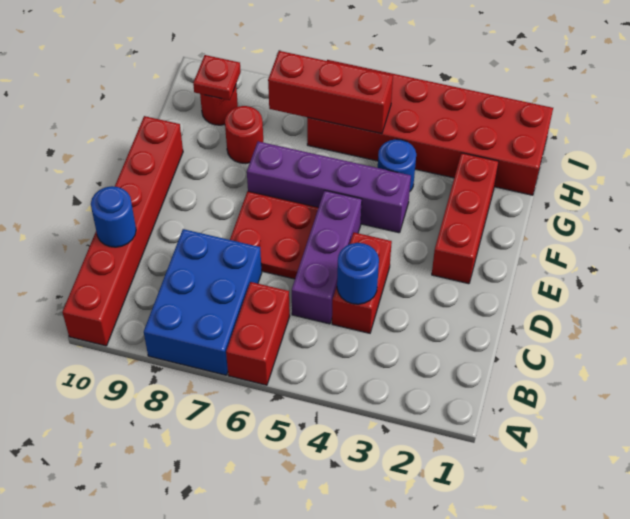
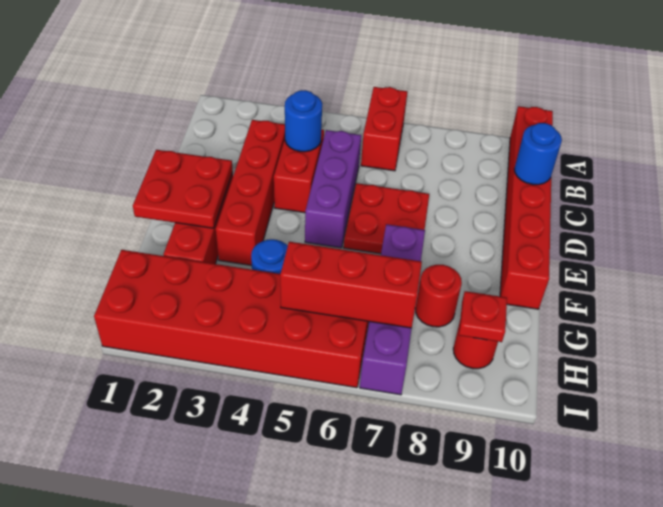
blue 2x3 brick [144,229,262,375] -> none
none -> red 1x4 brick [216,120,285,266]
none -> red 2x2 plate [133,150,233,228]
purple 1x4 brick [247,141,411,233] -> purple 1x4 brick turned to [360,224,425,395]

